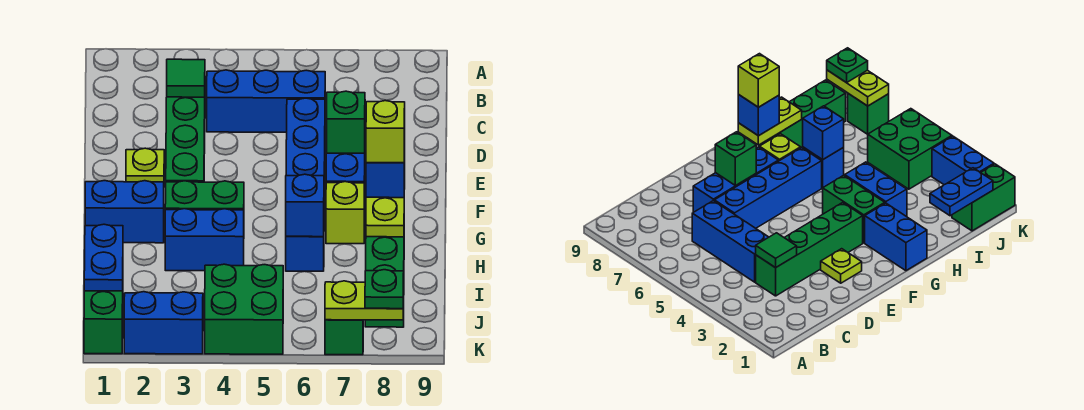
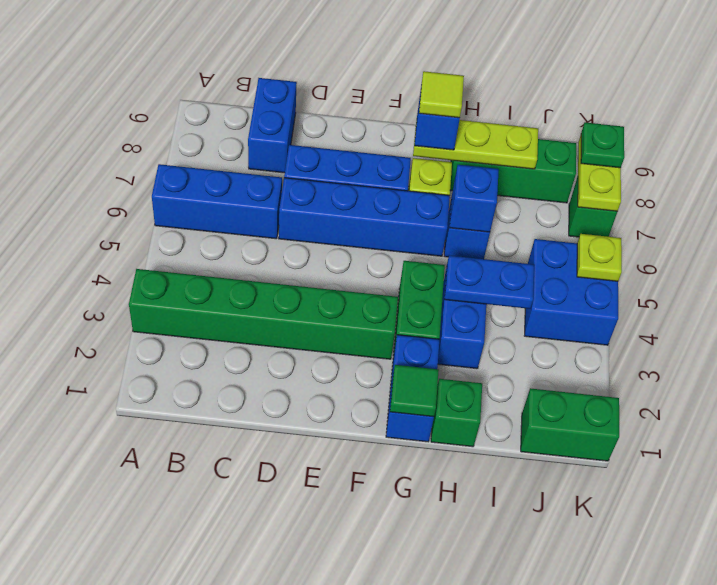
green 1x4 brick [166,97,205,182] -> green 1x6 brick [129,269,398,359]
green 1x1 tile [167,59,205,97] -> green 1x1 tile moved to [390,365,439,417]
blue 1x3 brick [207,70,325,132] -> blue 1x3 brick turned to [152,164,282,239]
lime 1x1 plate [126,148,164,182] -> lime 1x1 plate moved to [577,234,622,281]
green 1x1 brick [327,91,365,153] -> green 1x1 brick moved to [431,379,482,447]
lime 1x2 plate [366,178,405,237] -> lime 1x3 plate [413,120,538,169]
lime 1x1 brick [366,101,405,163] -> lime 1x1 tile [419,71,464,118]
blue 1x2 plate [84,224,123,291] -> blue 1x2 plate moved to [445,256,534,309]
green 2x2 brick [205,264,283,354] -> blue 2x2 brick [525,239,618,345]
blue 1x2 brick [124,292,203,354] -> blue 1x2 brick moved to [248,78,297,173]

